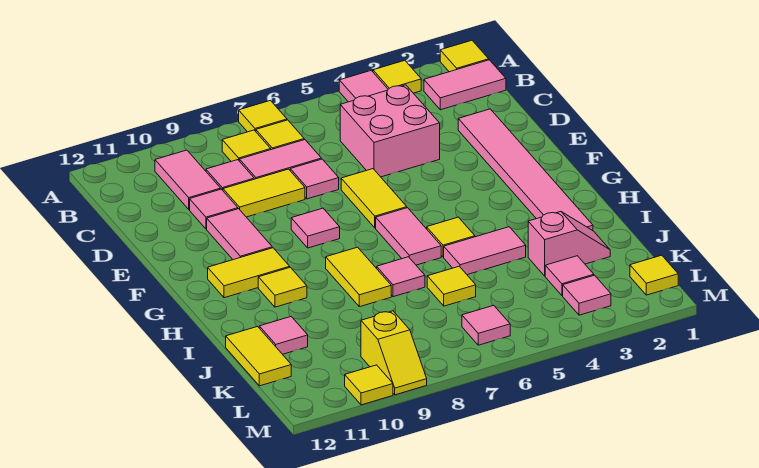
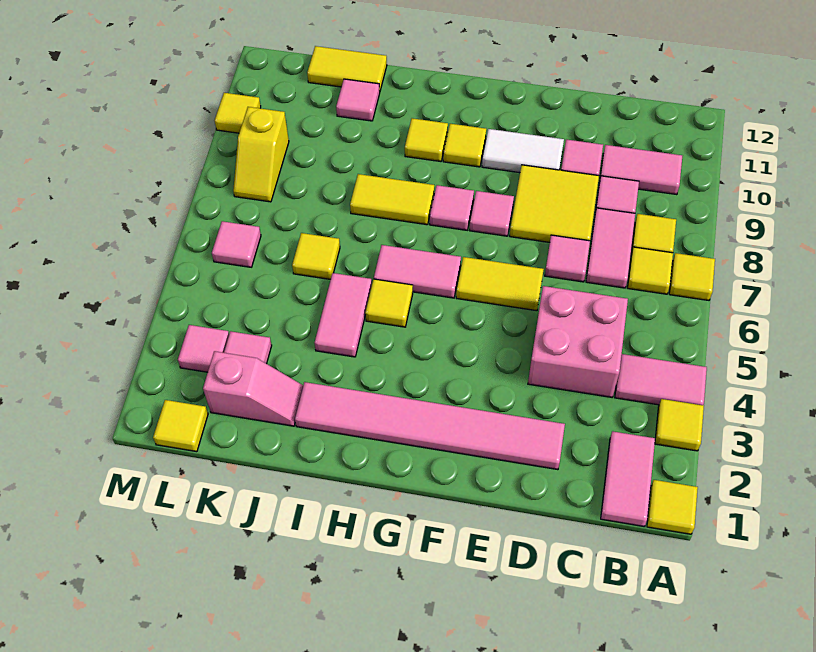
yellow 1x2 tile [223,169,305,217] -> yellow 2x2 tile [510,165,599,242]
pink 1x2 tile [207,209,272,260] -> white 1x2 tile [482,129,564,173]
yellow 1x2 tile [208,248,290,298] -> yellow 1x1 tile [443,124,486,167]
pink 1x1 tile [376,257,425,297] -> pink 1x1 tile moved to [430,185,474,230]
pink 1x2 slope [528,212,610,276] -> pink 1x2 slope turned to [203,351,303,426]
yellow 1x2 slope [361,311,427,395] -> yellow 1x2 slope turned to [233,107,289,202]

